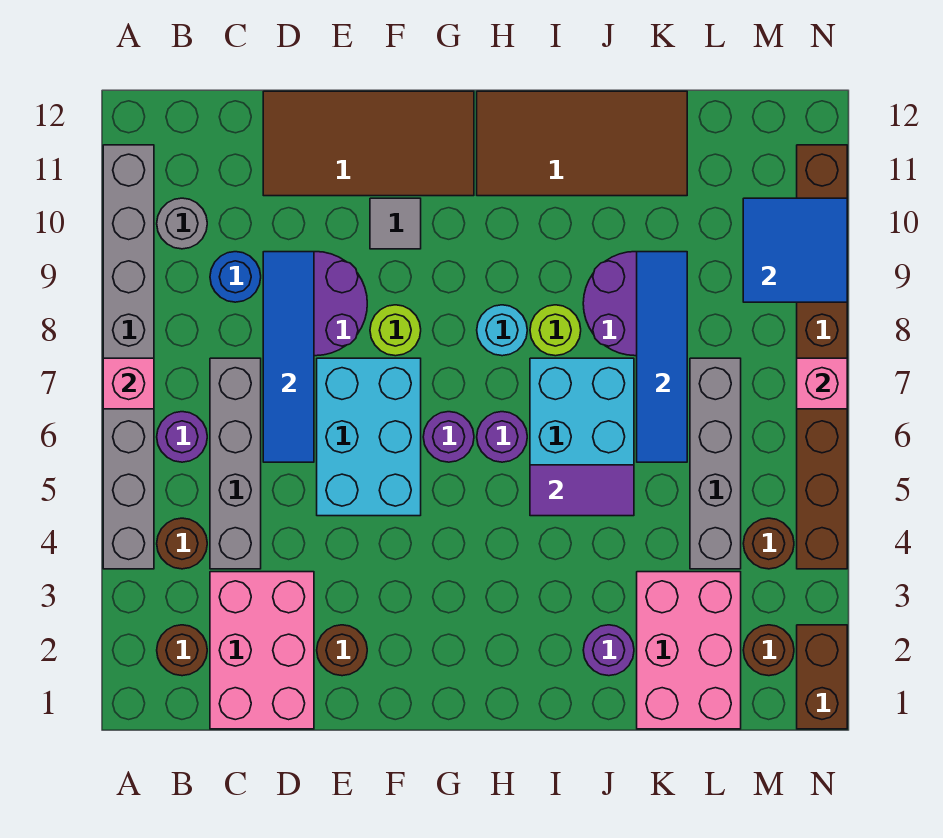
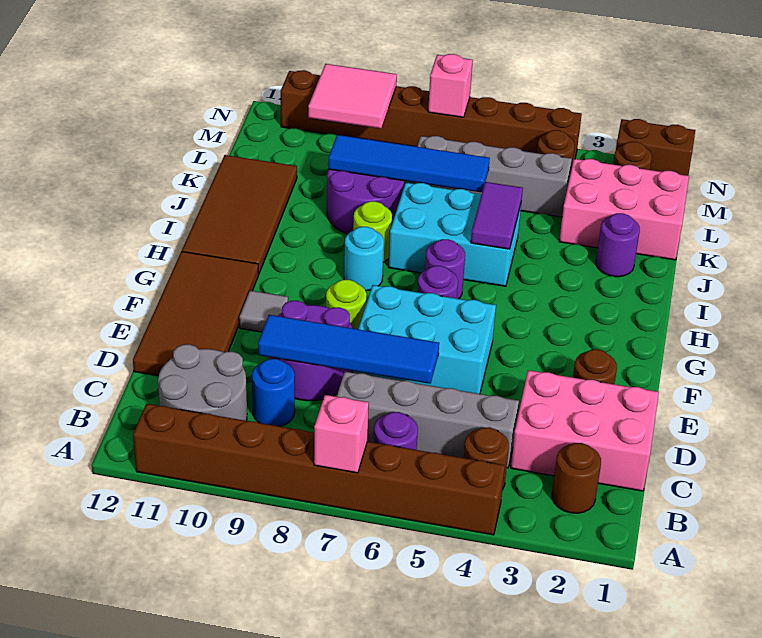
grey 1x8 brick [103,145,154,569] -> brown 1x8 brick [133,404,505,535]
grey 1x1 round brick [157,198,207,249] -> grey 2x2 round brick [158,344,247,421]
blue 2x2 tile [743,198,847,302] -> pink 2x2 tile [308,64,397,128]

